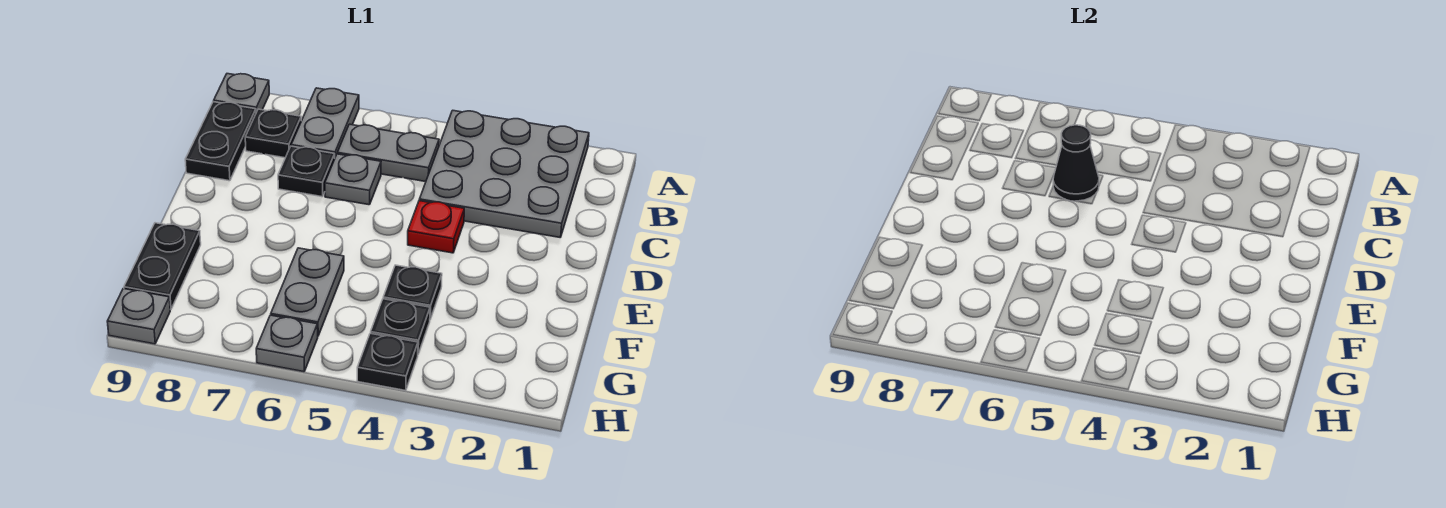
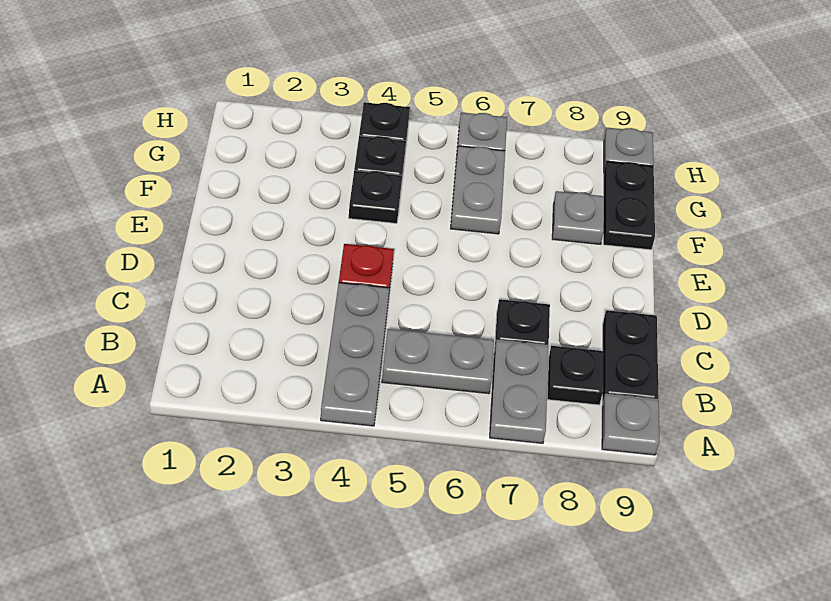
grey 3x3 plate [419,110,589,237] -> grey 1x3 plate [321,283,389,426]
grey 1x1 plate [325,154,381,205] -> grey 1x1 plate moved to [552,191,604,244]
black 1x1 cone [1053,125,1099,201] -> none

